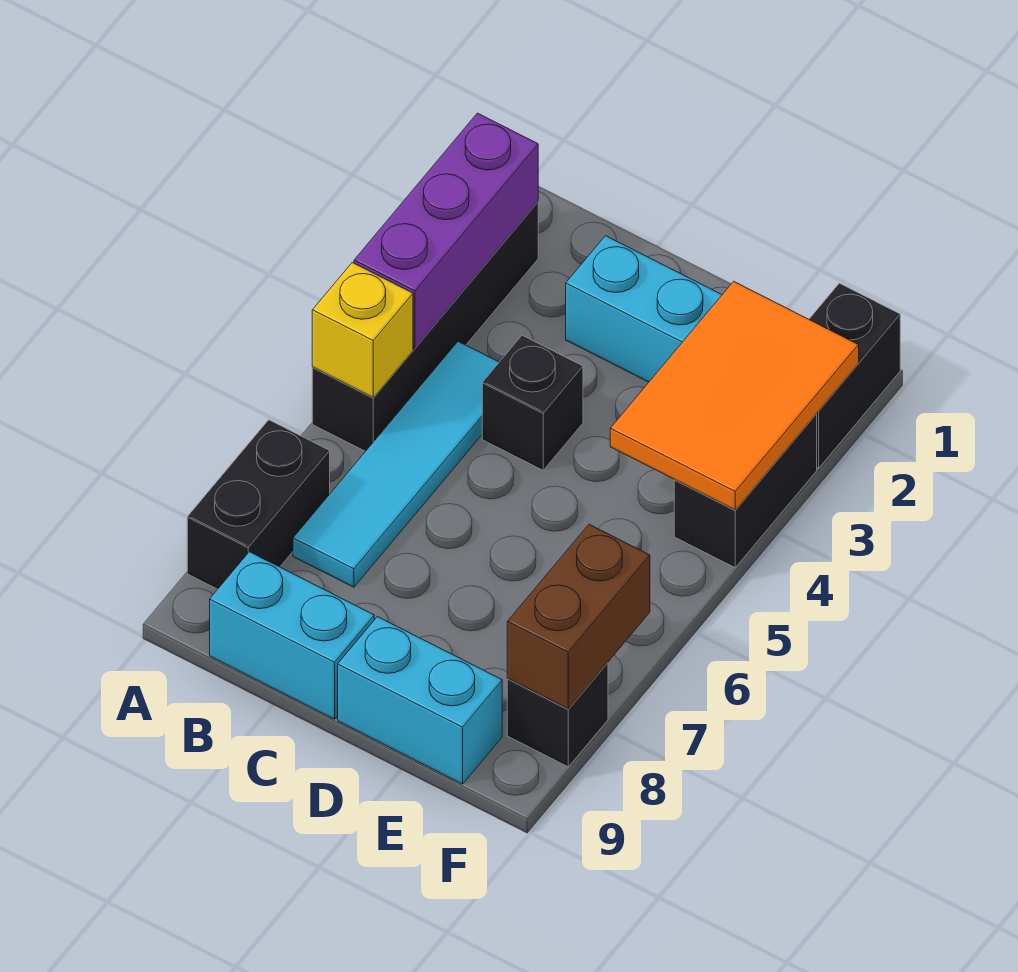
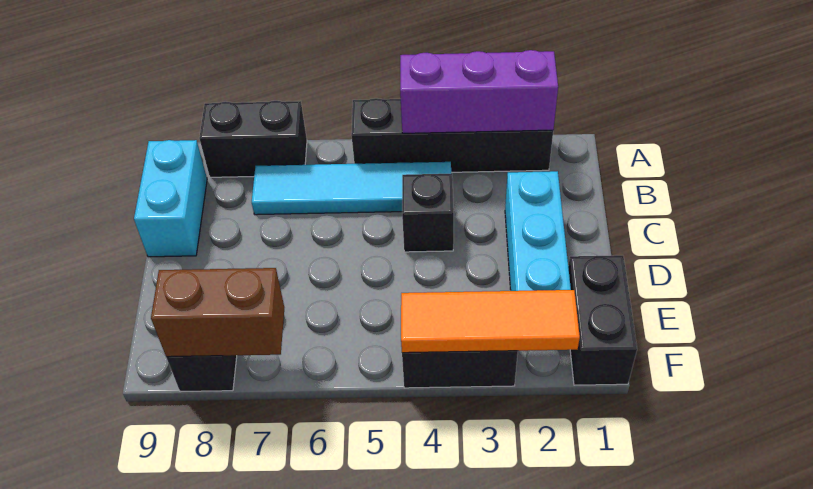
yellow 1x1 brick [312,263,413,397] -> none
cyan 1x2 brick [338,617,502,784] -> none
orange 2x3 tile [610,281,859,510] -> orange 1x3 tile [401,290,580,353]
black 1x2 brick [809,283,900,468] -> black 1x2 brick turned to [568,255,637,385]

